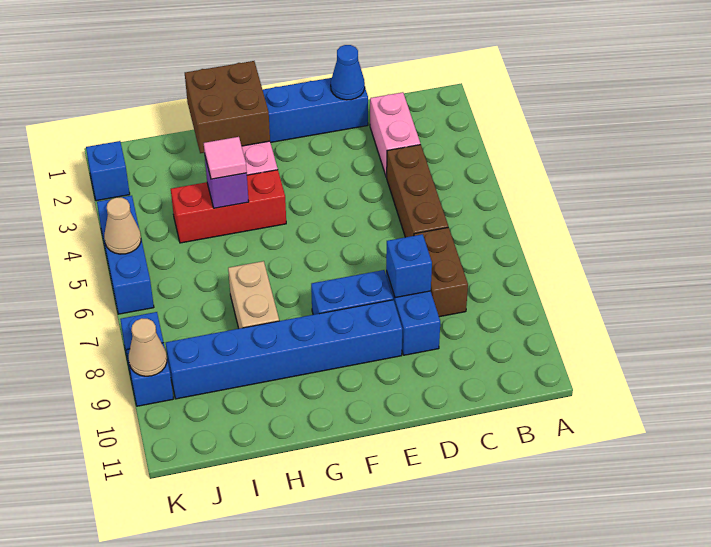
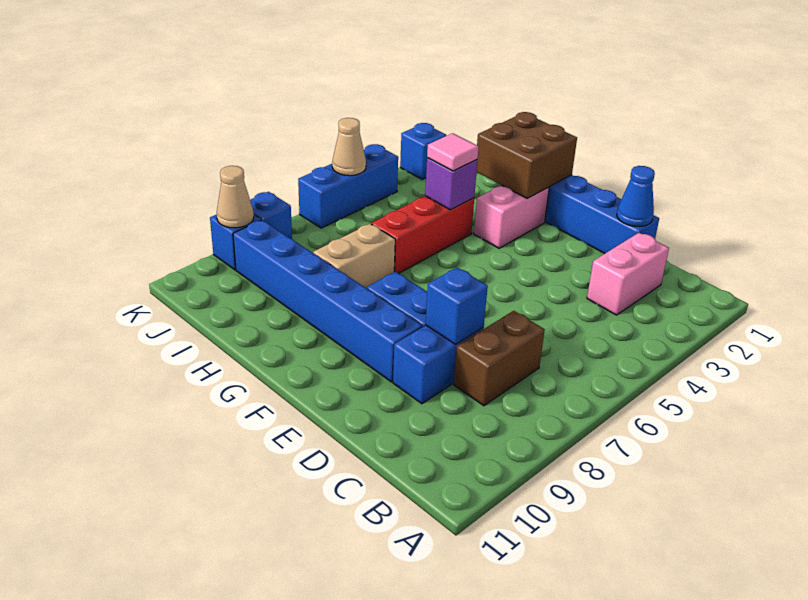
brown 1x3 brick [387,145,448,237] -> none
red 1x3 brick [171,170,286,243] -> red 1x3 brick turned to [371,196,474,274]

